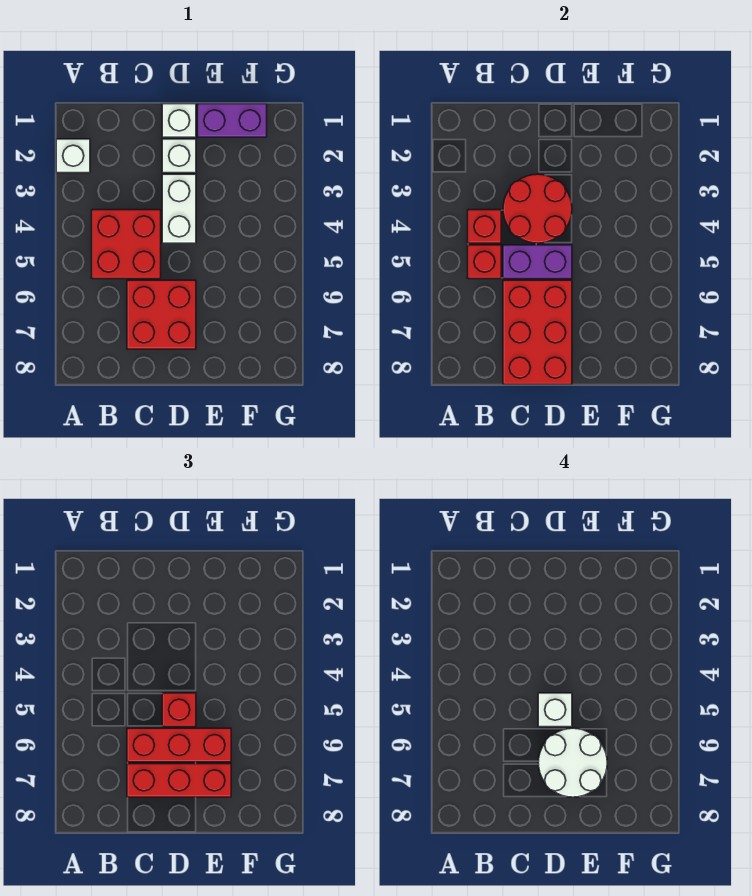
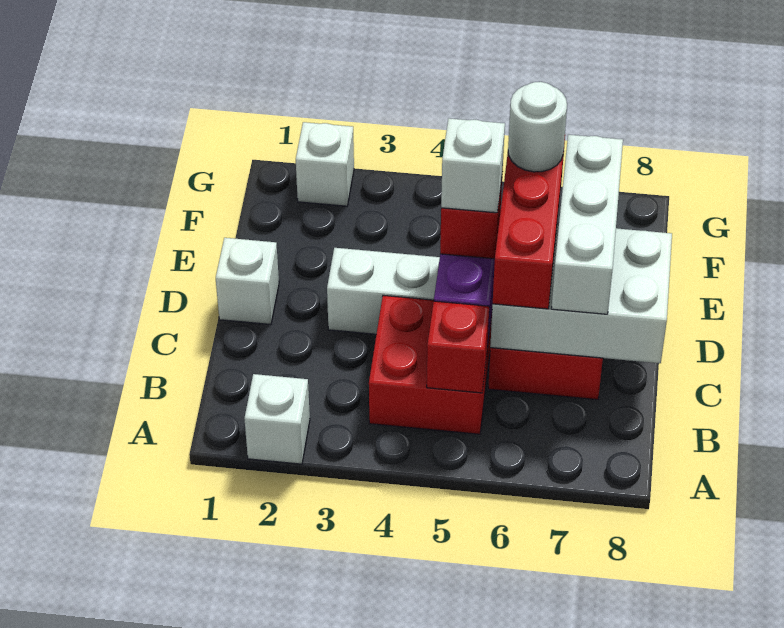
red 1x1 brick [468,210,501,243] -> none
red 2x2 round brick [503,174,572,243] -> none
red 2x3 brick [503,280,572,385] -> white 2x3 brick [490,223,672,363]
red 1x3 brick [127,764,231,797] -> white 1x3 brick [551,135,623,314]
white 1x1 brick [162,139,196,173] -> white 1x1 brick moved to [296,122,354,206]
white 2x2 round brick [538,728,607,797] -> white 1x1 round brick [508,82,567,172]
purple 1x2 brick [198,104,267,137] -> none

